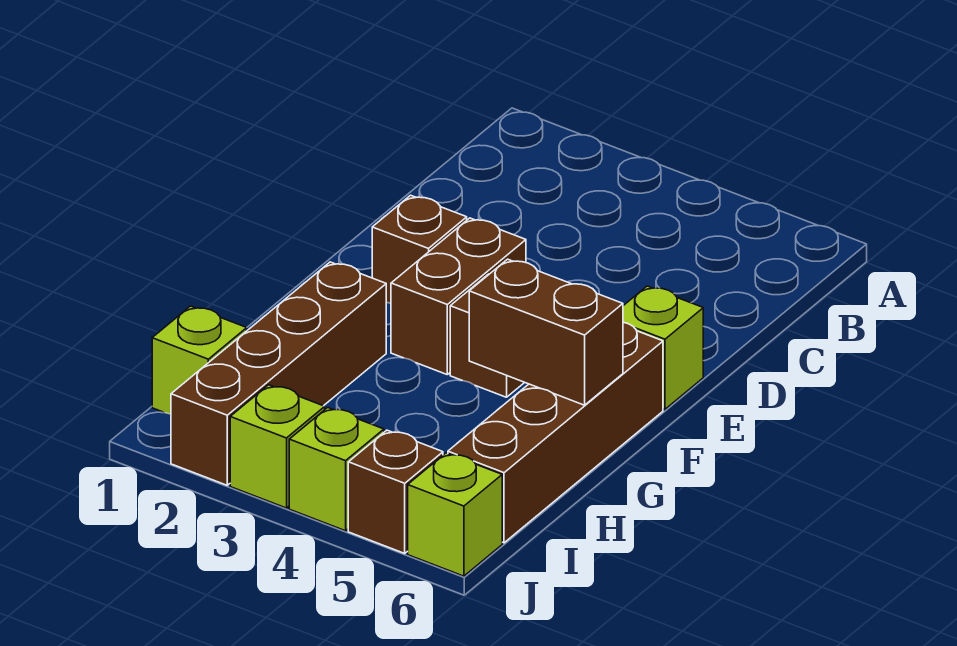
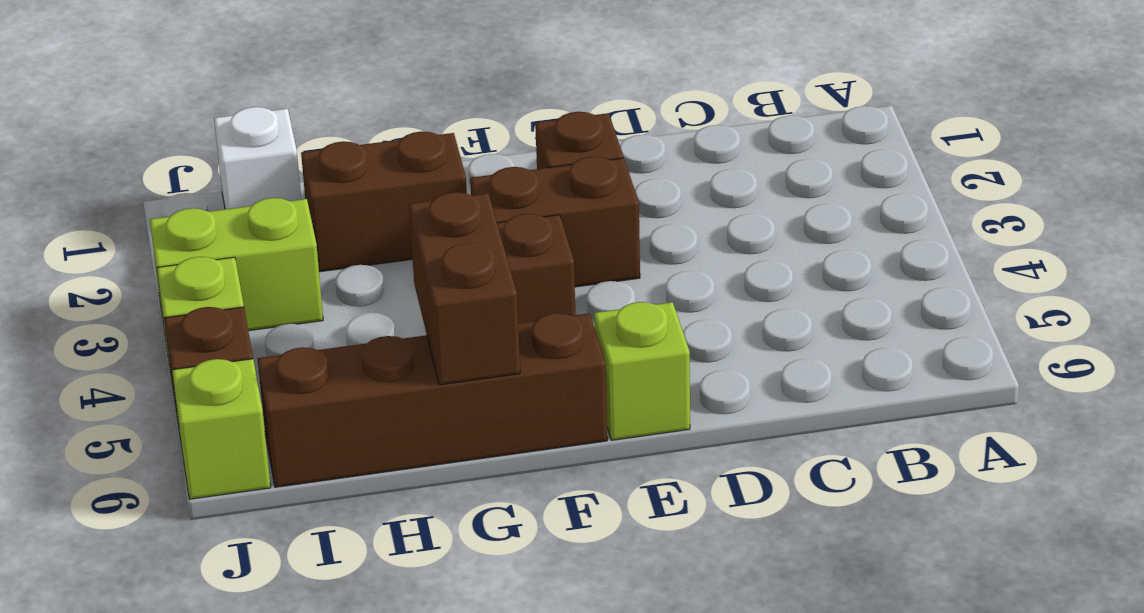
brown 1x4 brick [171,262,386,485] -> brown 1x2 brick [301,131,467,272]
lime 1x1 brick [152,306,247,414] -> white 1x1 brick [214,107,301,209]
lime 1x1 brick [230,385,325,508] -> lime 1x2 brick [150,198,323,331]

